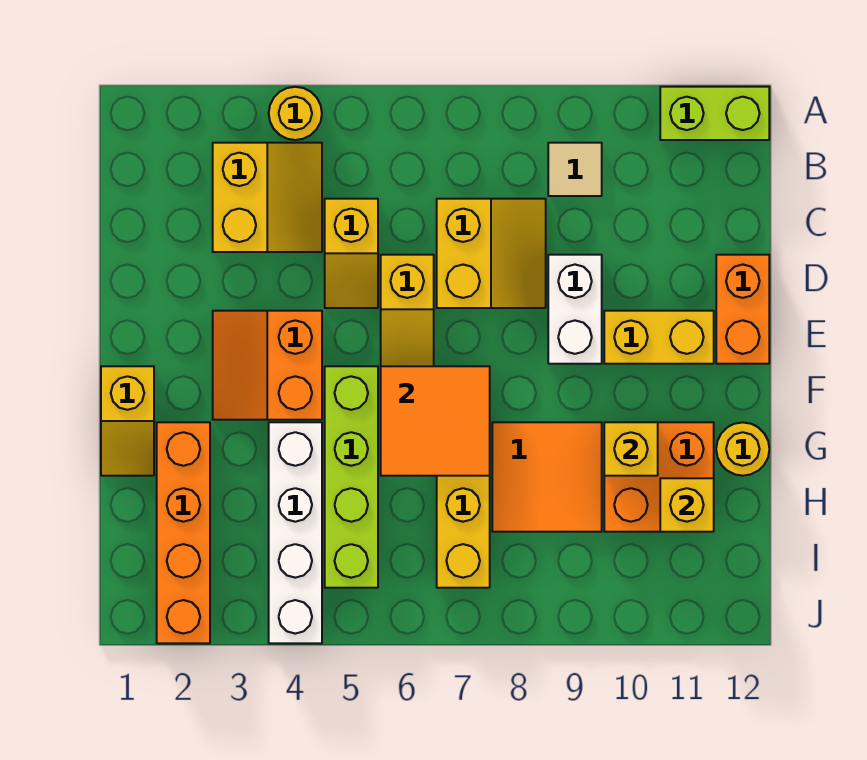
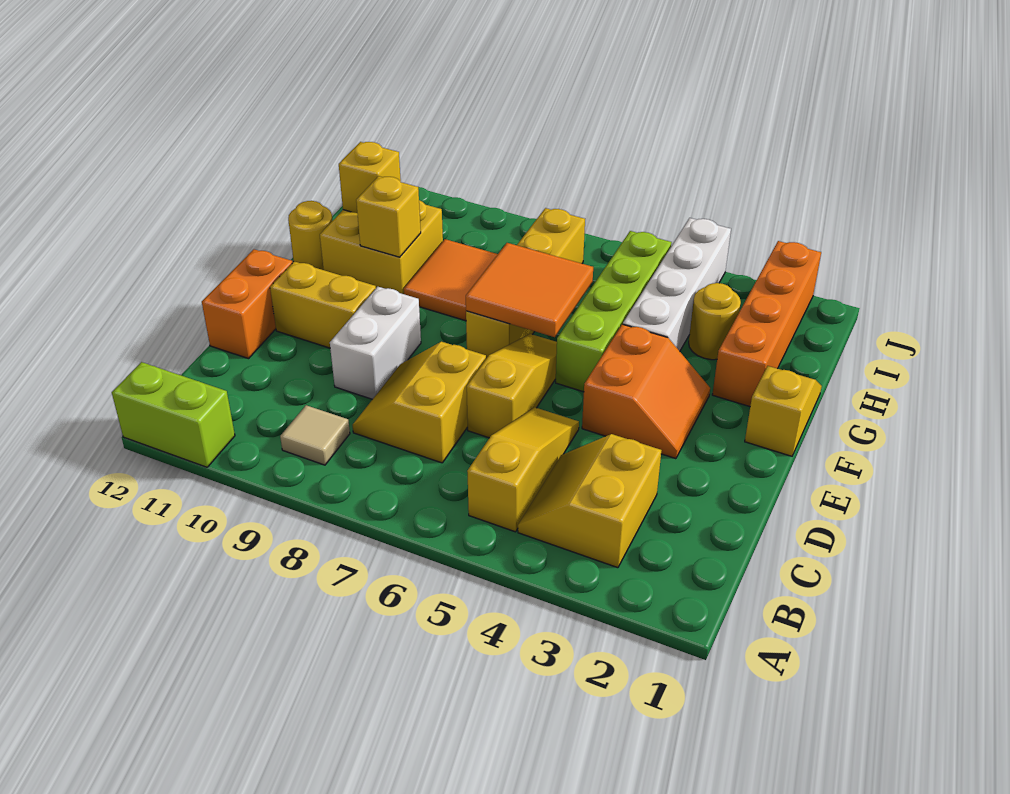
yellow 1x1 round brick [269,87,322,140] -> yellow 1x1 round brick moved to [689,283,741,360]
yellow 1x2 slope [325,199,378,308] -> yellow 1x3 slope [467,407,579,532]
orange 2x2 brick [604,422,714,532] -> yellow 2x2 brick [320,200,443,294]

